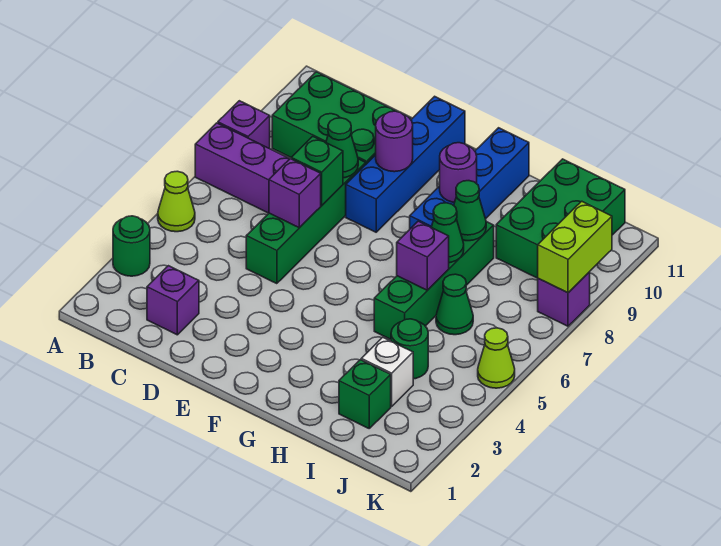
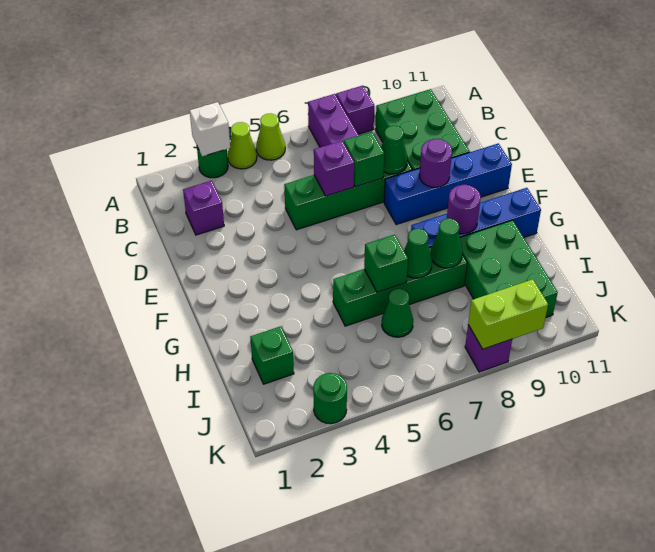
purple 1x1 brick [397,221,449,290] -> green 1x1 brick [364,235,408,292]
white 1x1 brick [361,337,413,406] -> white 1x1 brick moved to [190,102,230,156]
green 1x1 round brick [391,319,428,379] -> green 1x1 round brick moved to [313,373,347,424]
green 2x3 brick [496,159,625,278] -> green 2x3 brick turned to [460,220,558,317]
lime 1x1 cone [478,328,515,388] -> lime 1x1 cone moved to [228,122,257,169]

